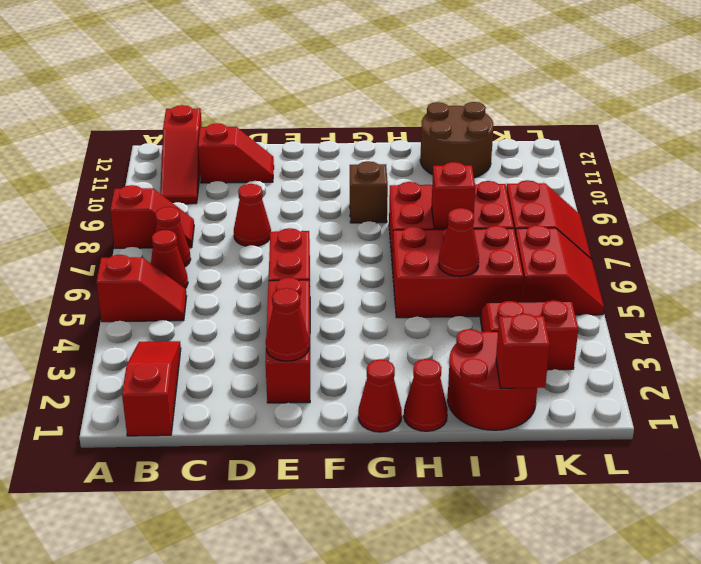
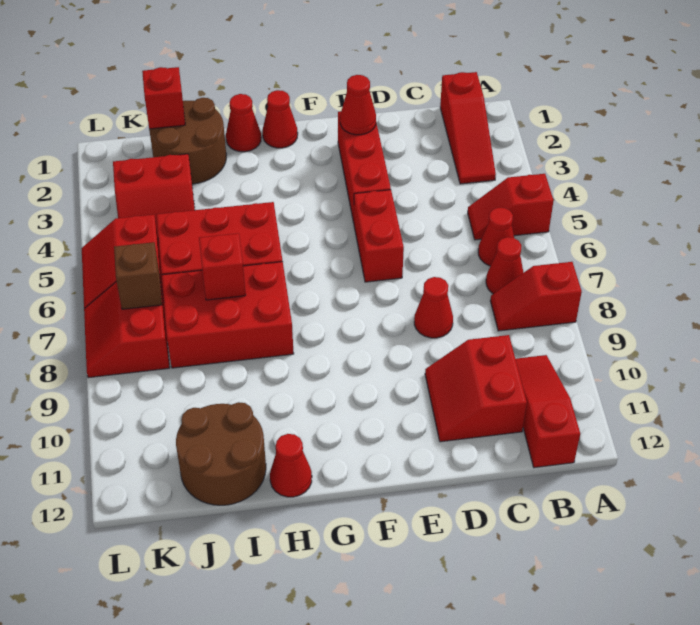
red 1x2 slope [198,123,274,183] -> red 2x2 slope [425,335,527,442]
brown 1x1 brick [350,161,388,223] -> brown 1x1 brick moved to [114,242,162,309]
red 2x2 round brick [448,329,537,430] -> brown 2x2 round brick [149,98,226,184]
red 1x1 cone [439,208,479,276] -> red 1x1 cone moved to [270,434,312,497]

